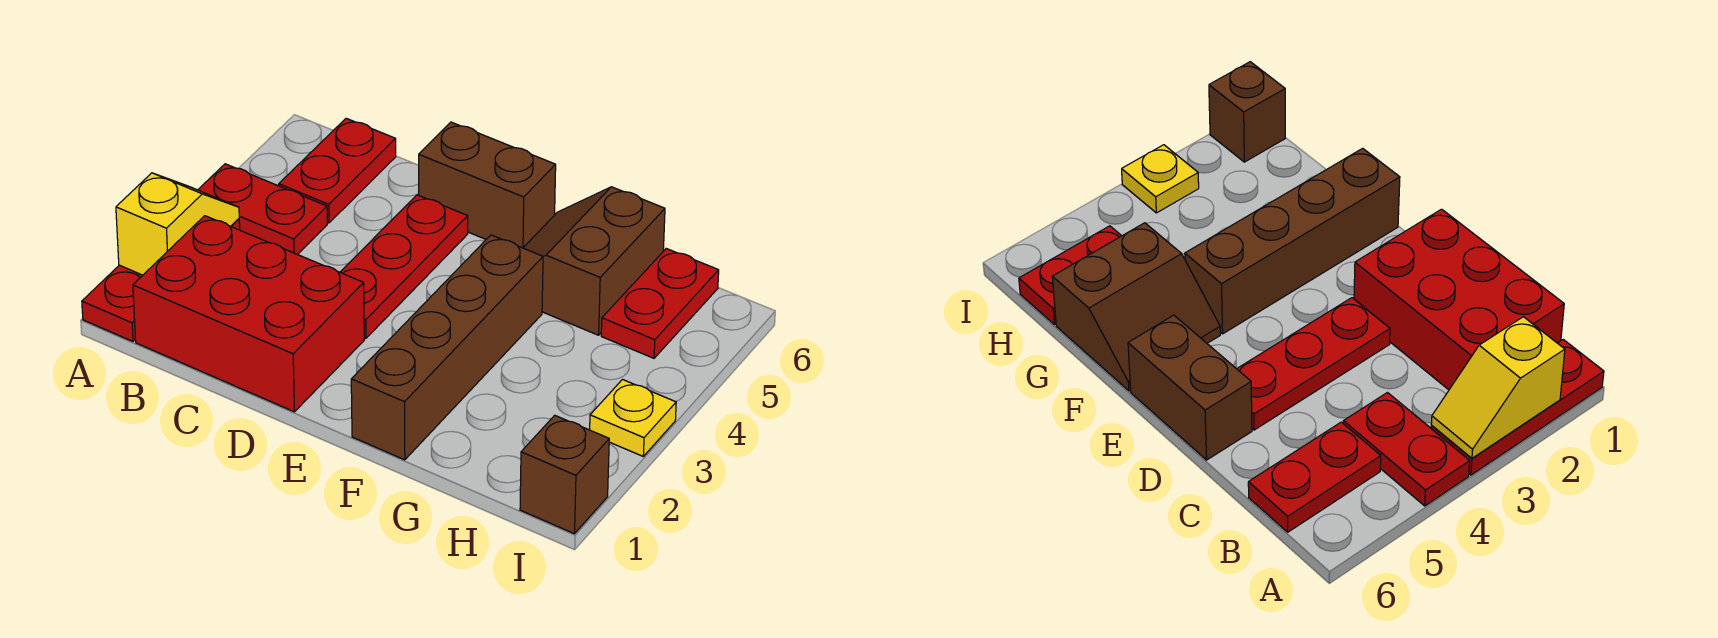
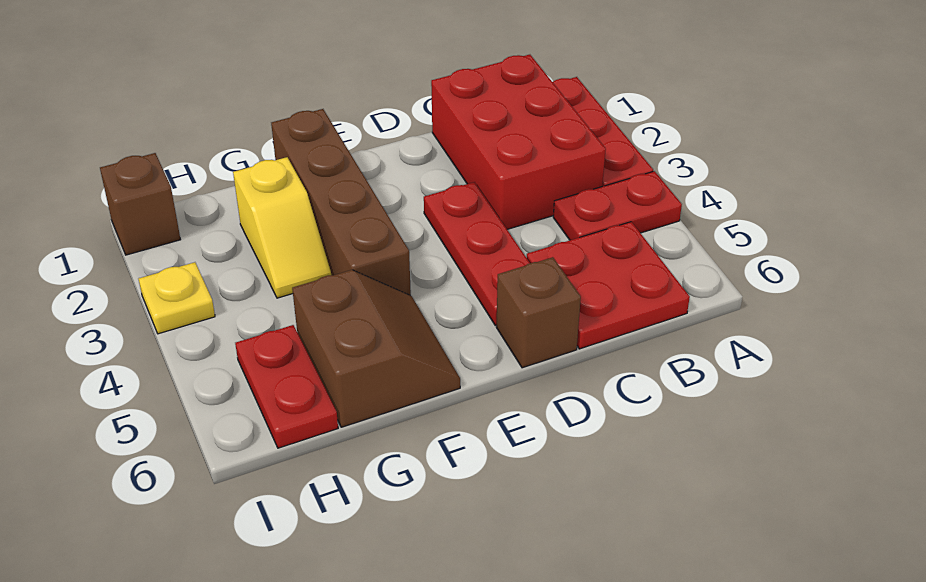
yellow 1x2 slope [116,173,239,275] -> yellow 1x2 slope moved to [233,157,331,298]
red 2x3 brick [133,216,364,412] -> red 2x3 brick turned to [431,55,606,229]
red 1x2 plate [279,118,396,223] -> red 2x2 plate [527,222,690,349]
brown 1x2 brick [419,122,556,248] -> brown 1x1 brick [496,257,581,368]

